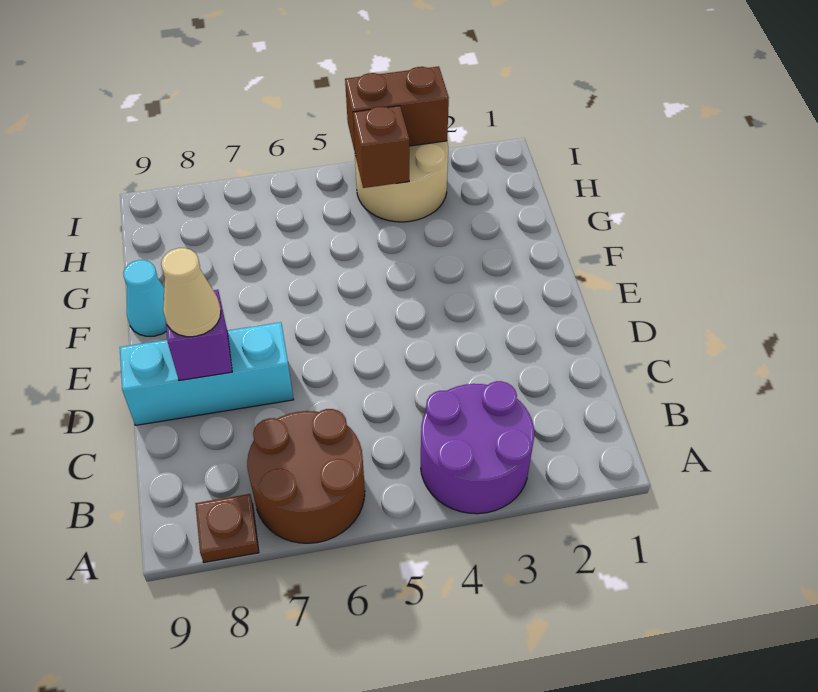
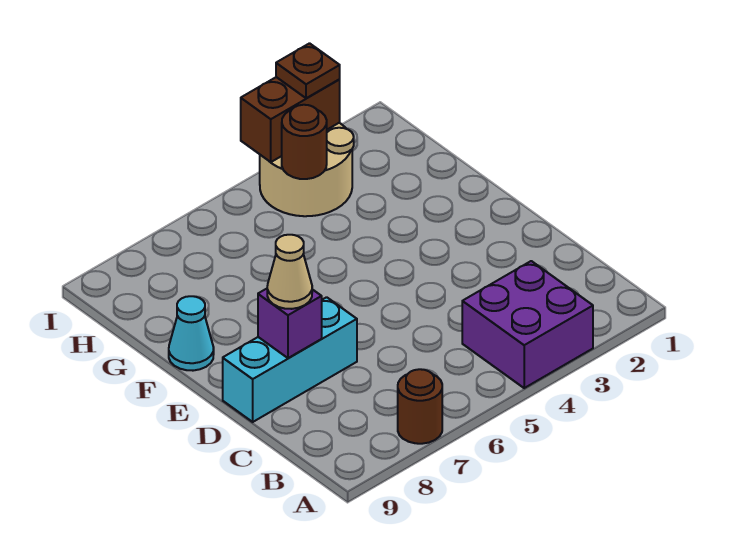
purple 2x2 round brick [421,381,534,514] -> purple 2x2 brick [462,261,593,388]
brown 2x2 round brick [247,409,365,543] -> brown 1x1 round brick [398,369,442,444]
brown 1x1 plate [195,494,259,562] -> brown 1x1 plate moved to [276,43,340,98]
brown 1x1 brick [353,106,409,188] -> brown 1x1 round brick [282,105,327,179]

